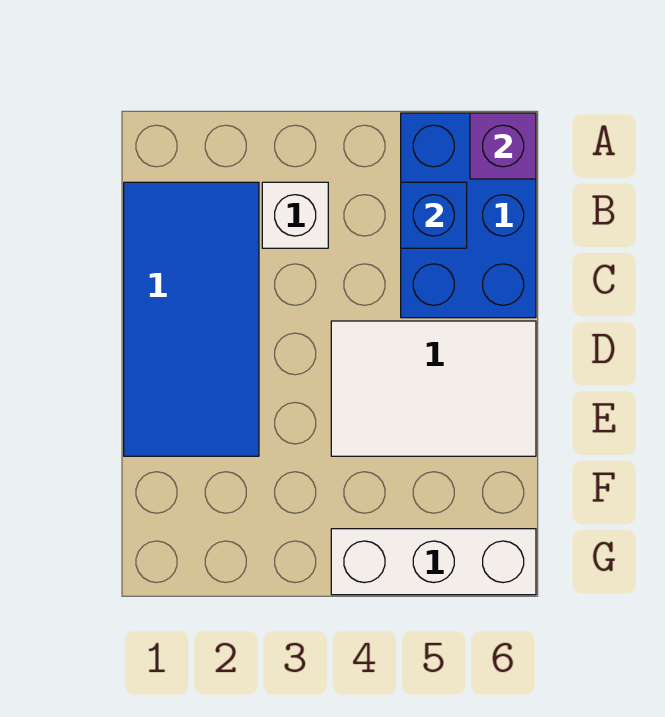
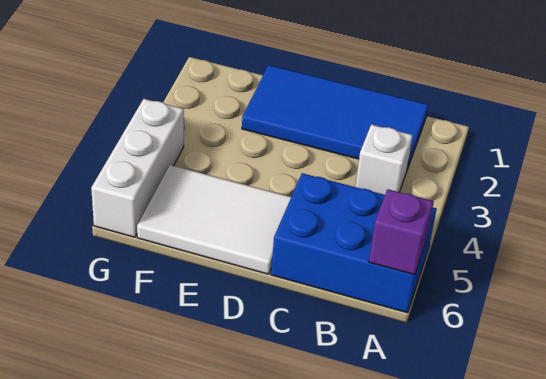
blue 1x1 brick [401,182,467,248] -> none
white 2x3 tile [331,321,536,456] -> white 2x3 tile turned to [137,165,291,274]

